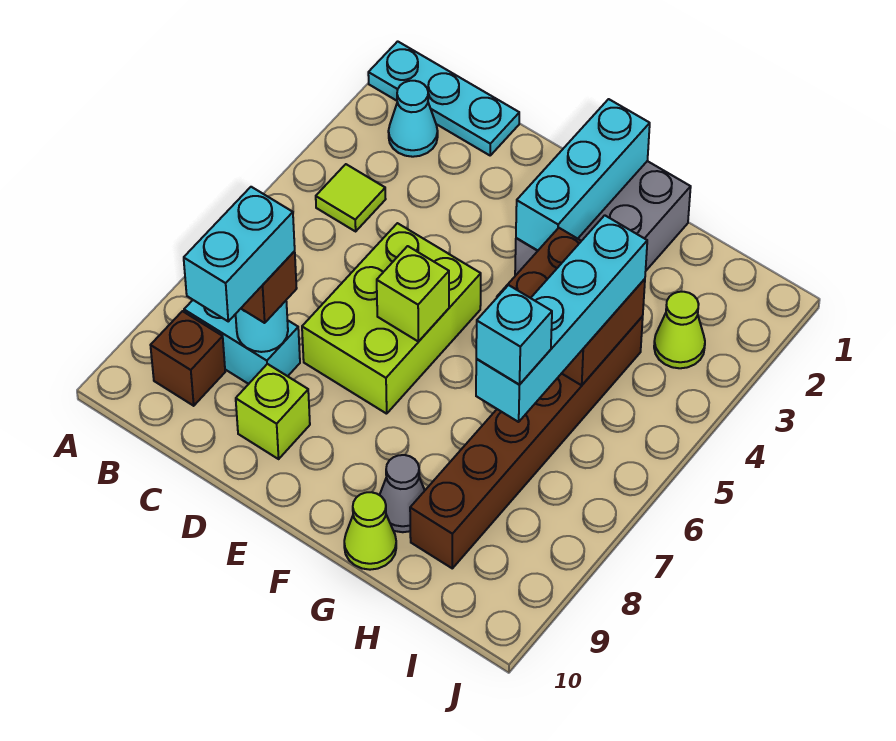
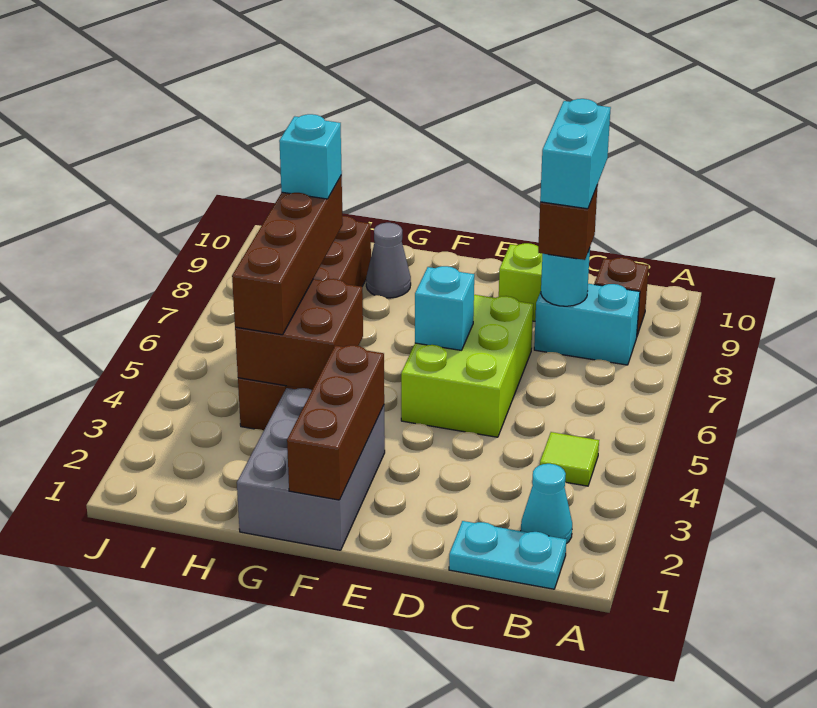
cyan 1x3 plate [368,41,519,155] -> cyan 1x2 plate [449,521,566,589]
lime 1x1 brick [377,246,449,342] -> cyan 1x1 brick [415,266,474,350]
cyan 1x3 brick [516,99,650,250] -> brown 1x3 brick [287,345,384,500]
lime 1x1 cone [344,492,396,570] -> none
cyan 1x4 brick [476,215,647,422] -> brown 1x4 brick [232,175,343,335]
lime 1x1 cone [654,292,705,368] -> none

